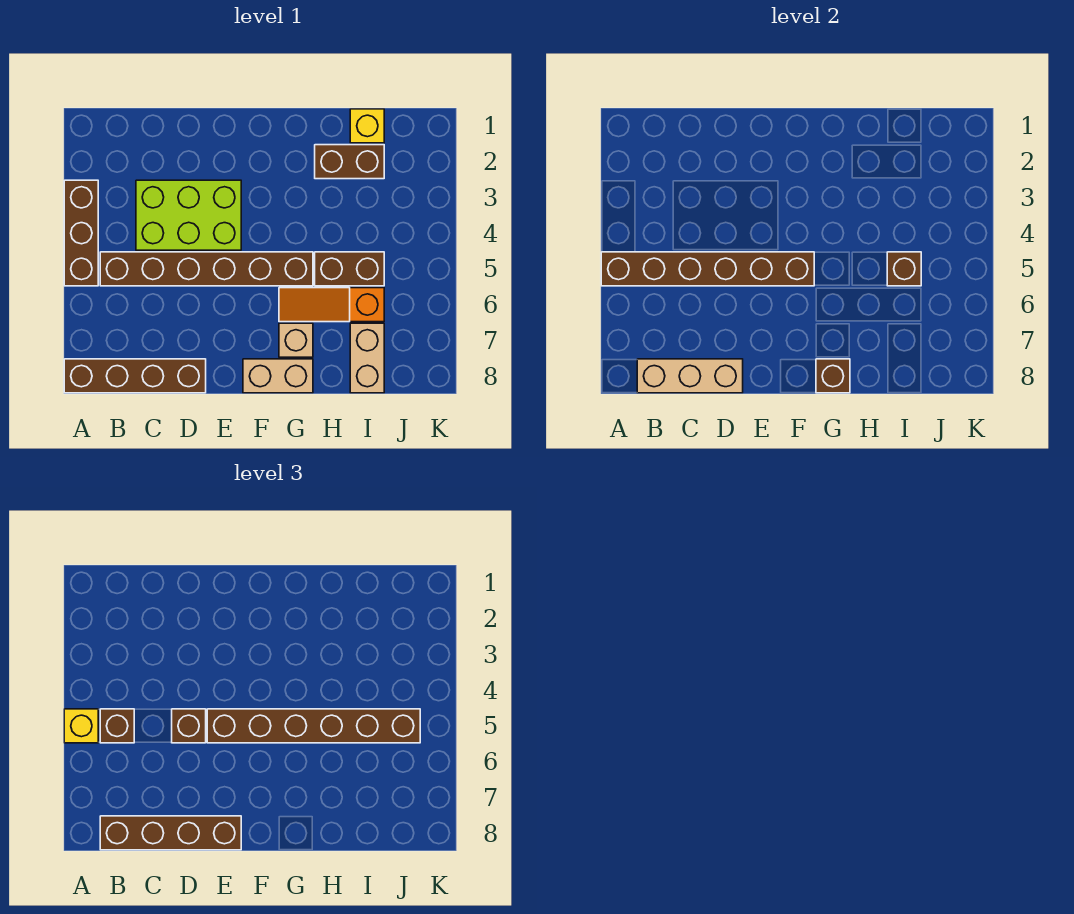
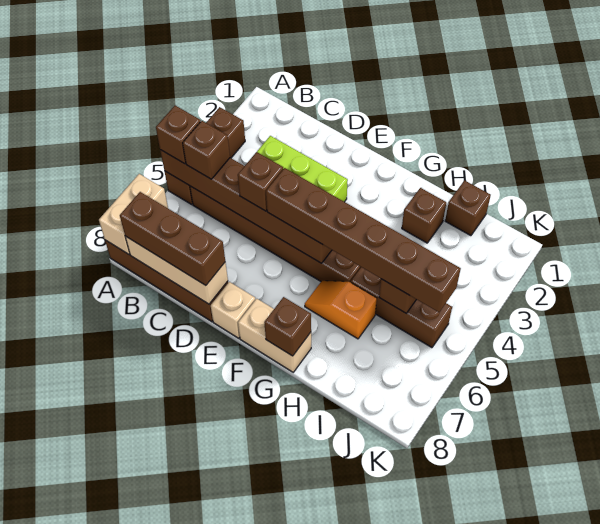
yellow 1x1 brick [64,709,98,743] -> brown 1x1 brick [156,106,201,164]
brown 1x4 brick [100,816,241,850] -> brown 1x3 brick [120,192,225,285]
orange 1x3 slope [279,288,384,322] -> orange 1x2 slope [305,281,377,339]
tan 1x1 brick [279,323,313,357] -> tan 1x1 brick moved to [211,282,256,338]
brown 1x2 brick [315,145,384,179] -> brown 1x1 brick [402,188,446,243]
brown 1x2 brick [315,252,384,286] -> brown 1x3 brick [351,267,452,348]
yellow 1x1 brick [350,109,384,143] -> brown 1x1 brick [445,180,491,236]
tan 1x2 brick [350,323,384,393] -> tan 1x2 brick moved to [99,174,168,254]

